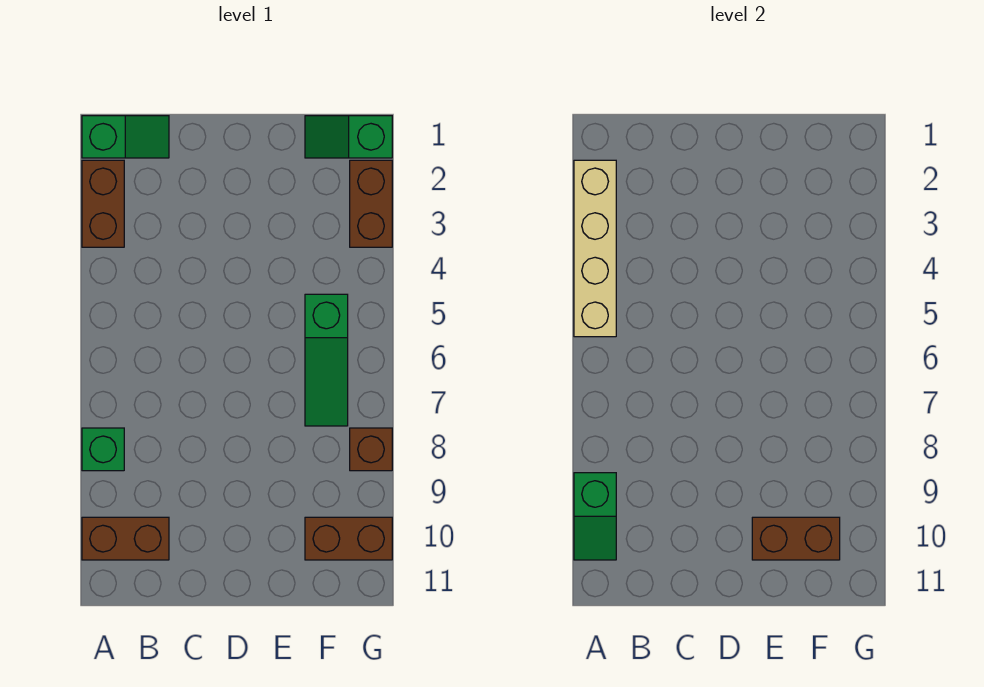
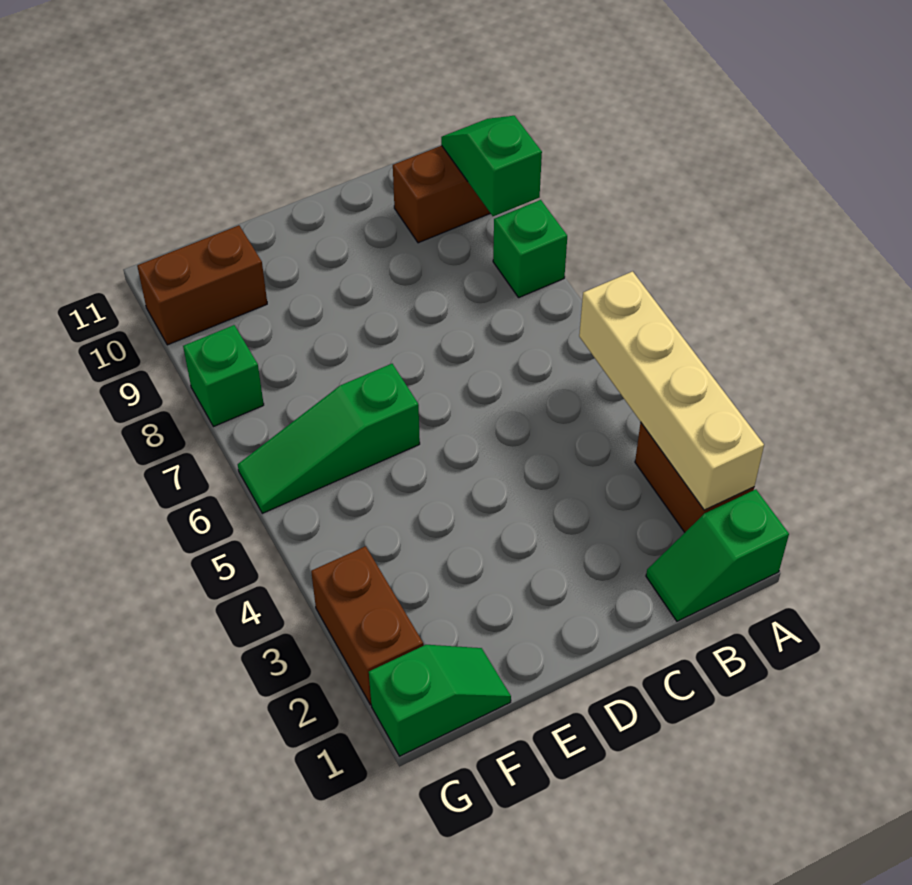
brown 1x2 brick [752,517,840,560] -> none
green 1x3 slope [305,294,348,426] -> green 1x3 slope turned to [238,364,420,513]
brown 1x1 brick [350,428,392,471] -> green 1x1 brick [183,325,264,427]

